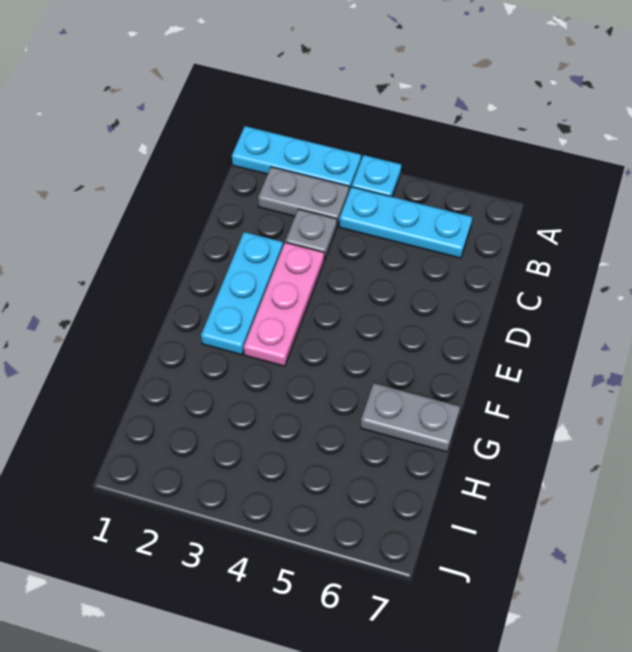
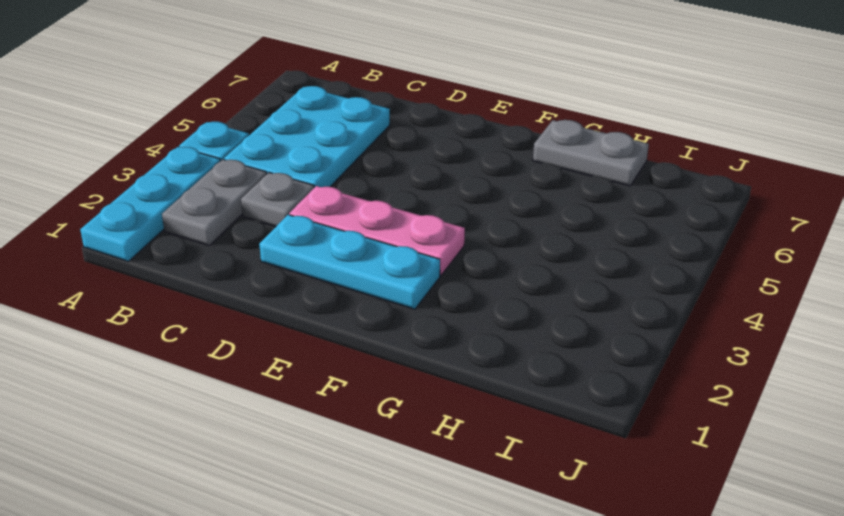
cyan 1x3 plate [339,187,472,258] -> cyan 2x3 plate [224,86,390,188]
grey 1x2 plate [361,383,460,452] -> grey 1x2 plate turned to [533,120,649,186]

